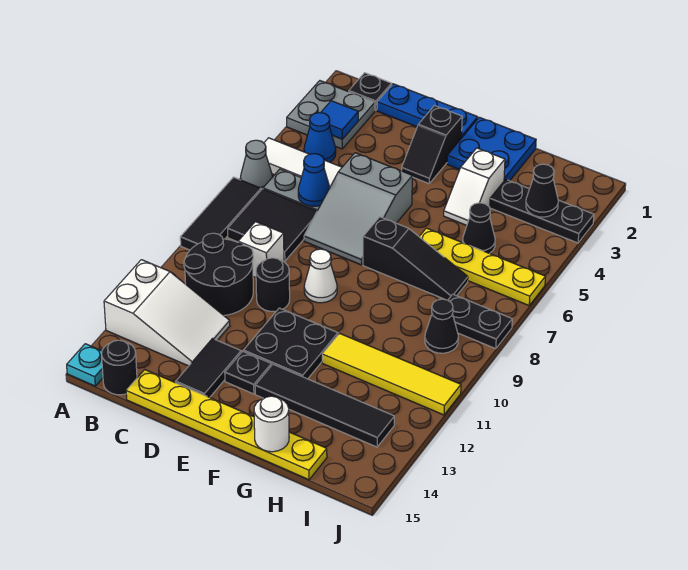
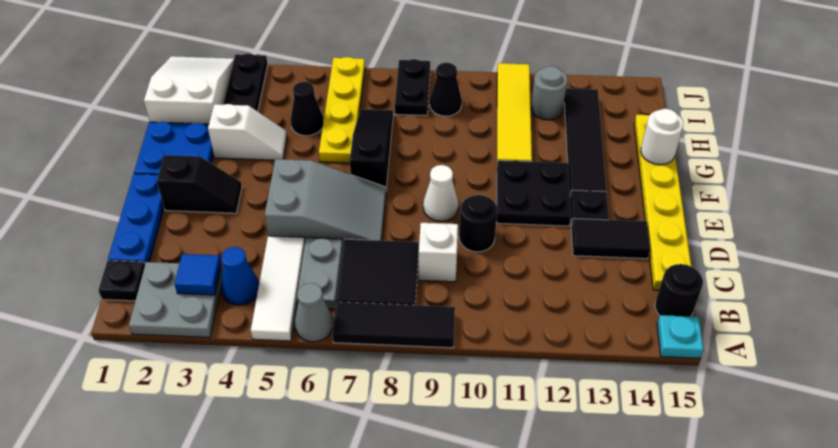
white 2x3 slope [104,260,230,366] -> white 2x3 slope moved to [144,56,234,124]
black 2x2 round brick [184,233,253,315] -> none
blue 1x1 cone [298,154,330,206] -> none
black 1x1 cone [526,164,558,217] -> none
none -> grey 1x1 round brick [531,66,568,120]

